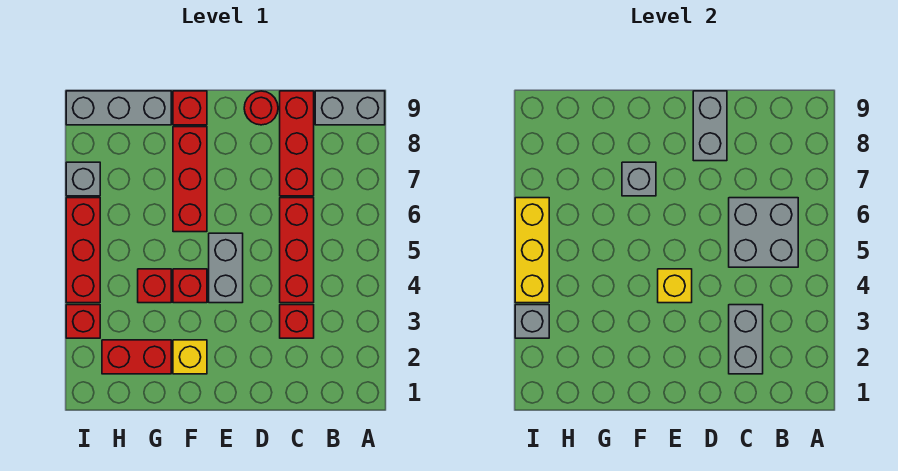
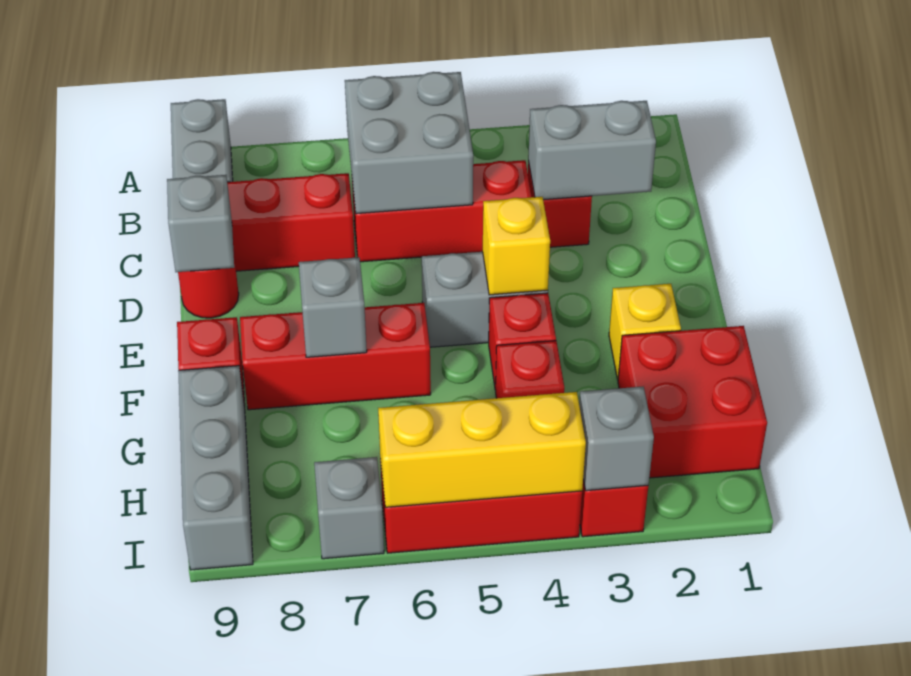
grey 1x2 brick [693,91,727,161] -> grey 1x1 brick [167,175,234,272]
red 1x2 brick [102,340,171,374] -> red 2x2 brick [618,326,767,478]

